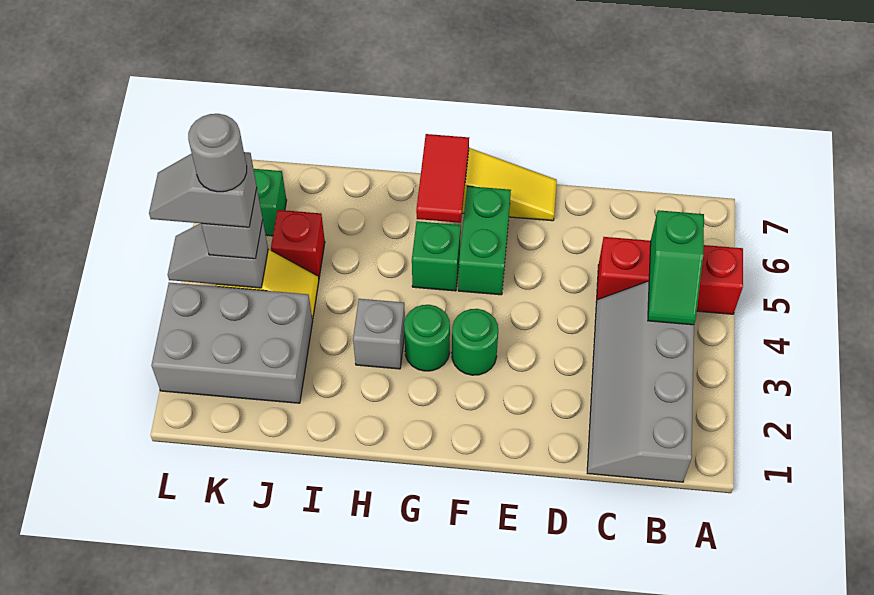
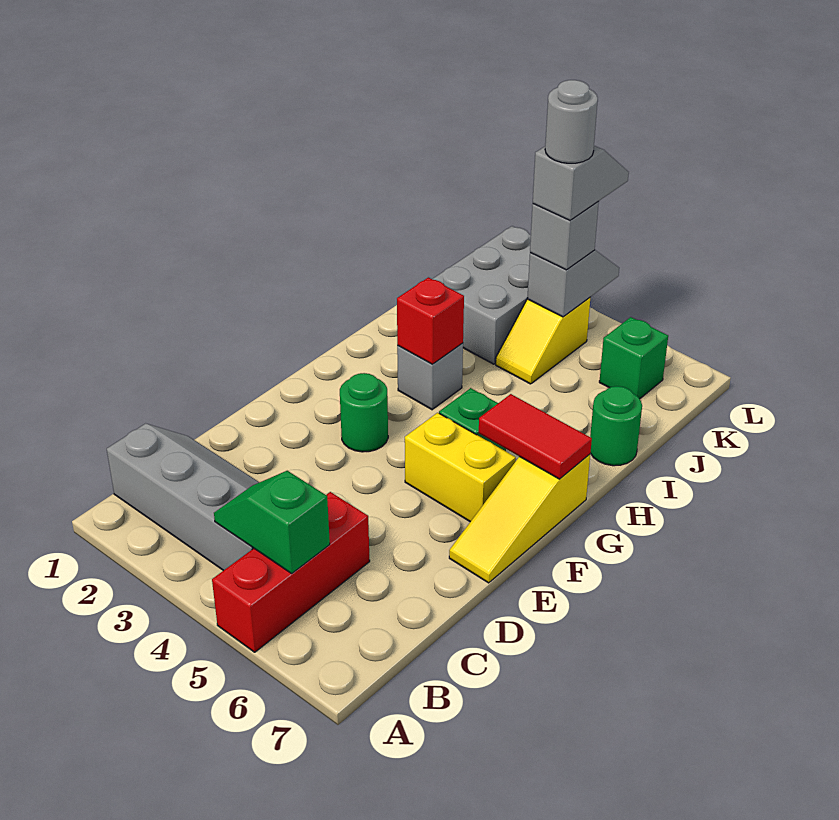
green 1x2 brick [458,186,511,295] -> yellow 1x2 brick [405,413,516,522]
green 1x1 round brick [404,305,450,371] -> green 1x1 round brick moved to [590,386,642,466]
red 1x1 brick [271,210,325,279] -> red 1x1 brick moved to [397,277,464,364]

